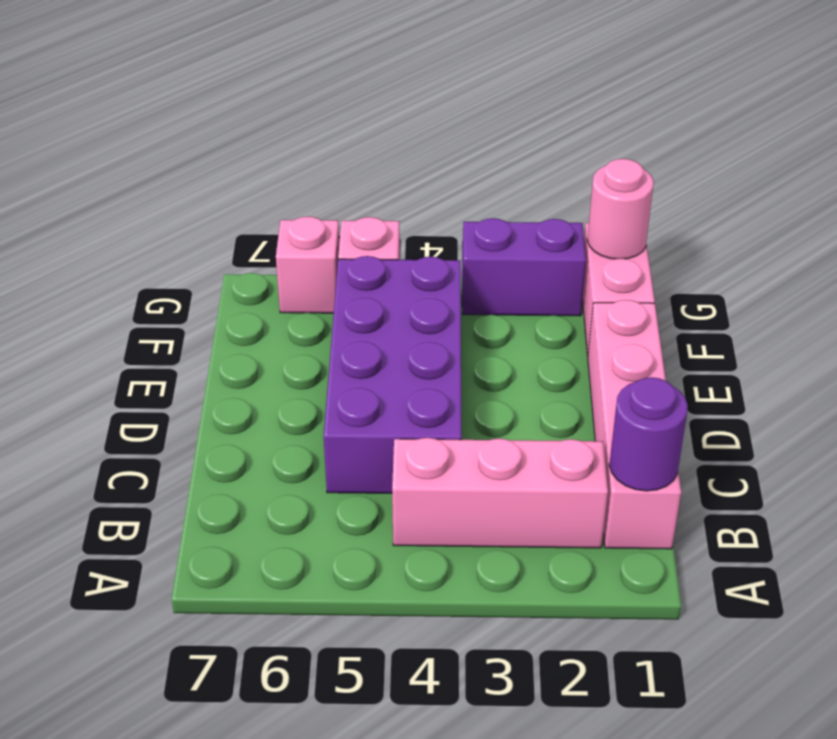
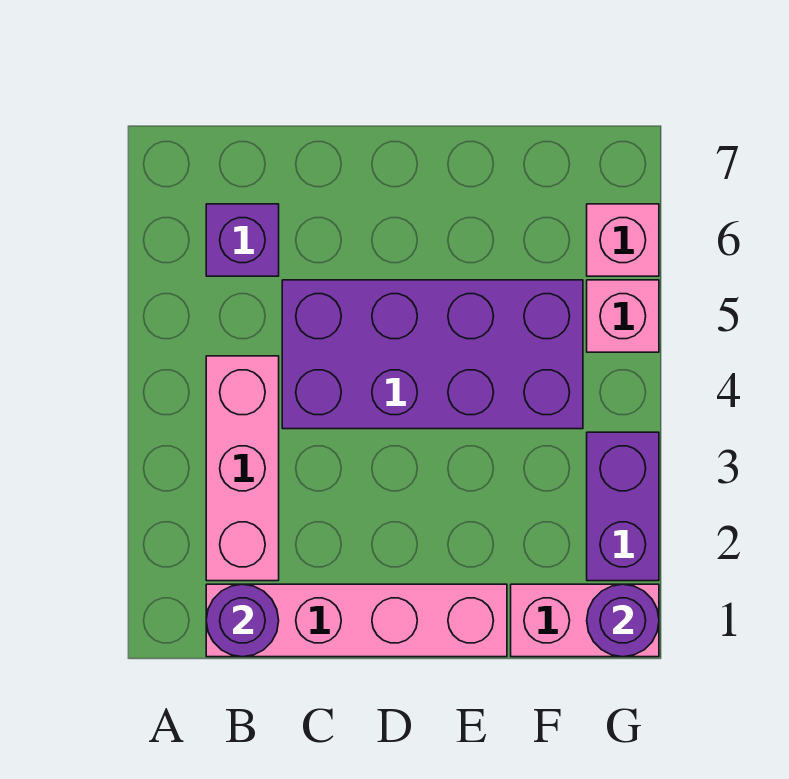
none -> purple 1x1 brick [206,204,279,276]
pink 1x1 round brick [587,159,654,259] -> purple 1x1 round brick [587,584,659,657]

